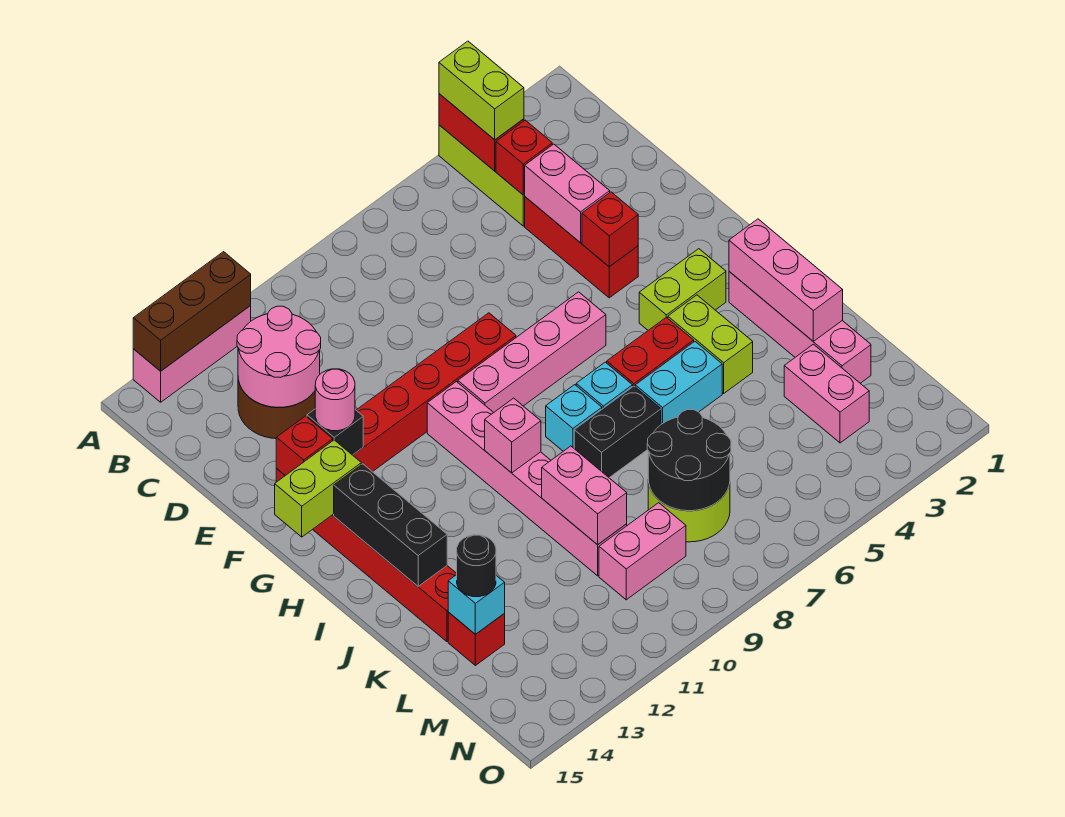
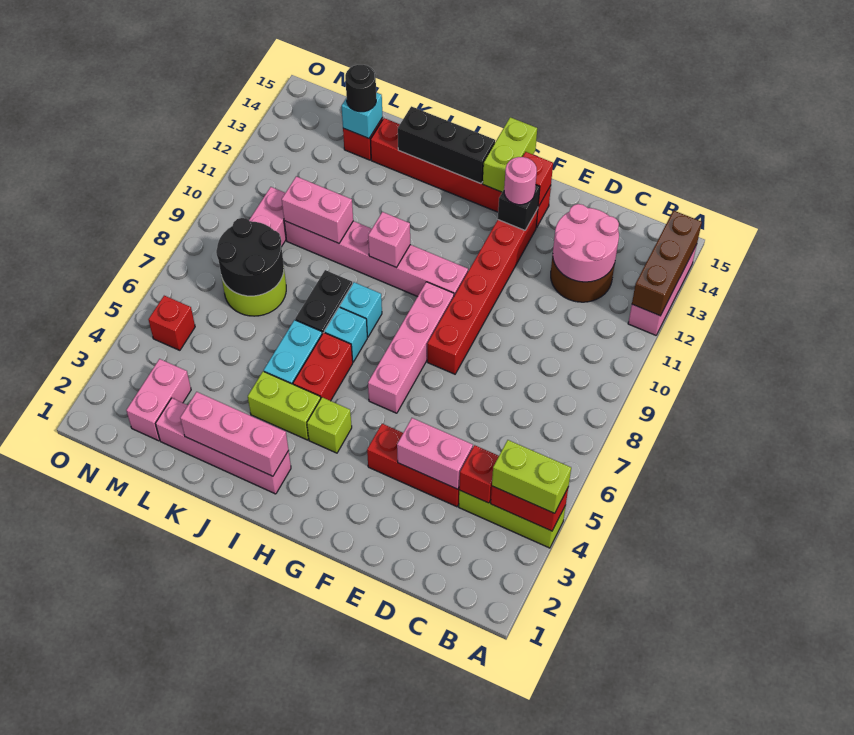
red 1x1 brick [582,192,638,267] -> red 1x1 brick moved to [148,296,195,350]
lime 1x2 brick [639,249,726,330] -> lime 1x1 brick [307,397,352,453]
pink 1x2 brick [784,344,869,443] -> pink 1x2 brick turned to [126,359,191,441]

